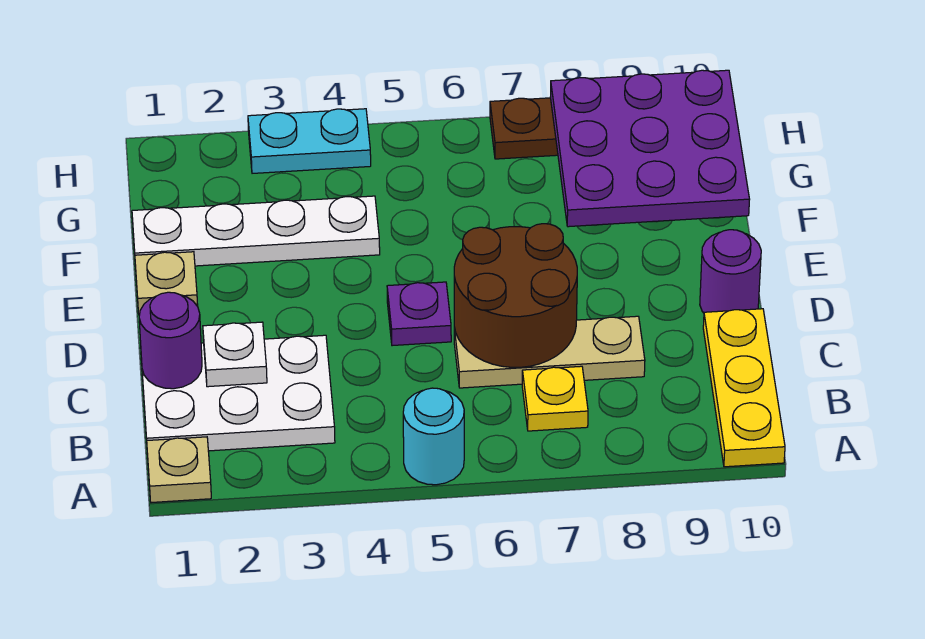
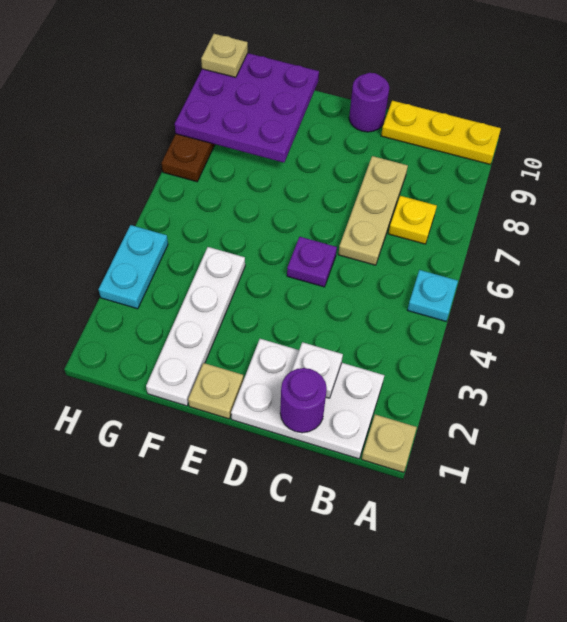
cyan 1x1 round brick [403,388,464,485] -> cyan 1x1 plate [408,270,458,321]
white 2x3 plate [141,335,335,451] -> white 2x3 plate turned to [231,339,384,459]
brown 2x2 round brick [454,224,577,367] -> none
none -> tan 1x1 plate [201,34,248,77]

